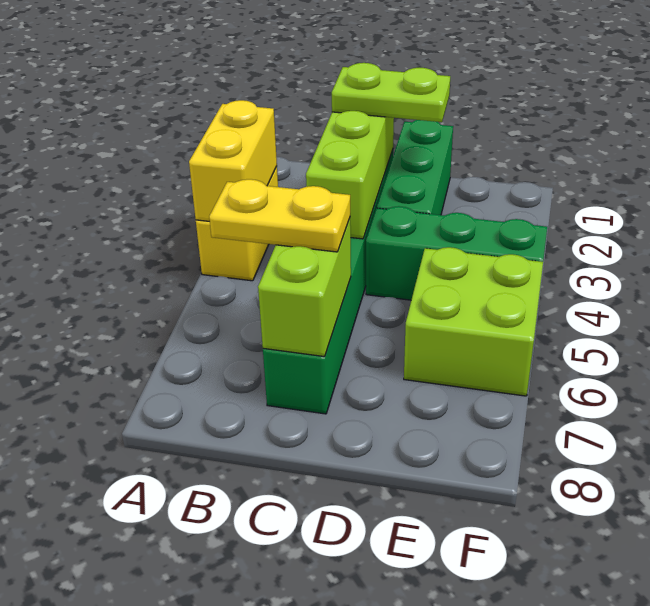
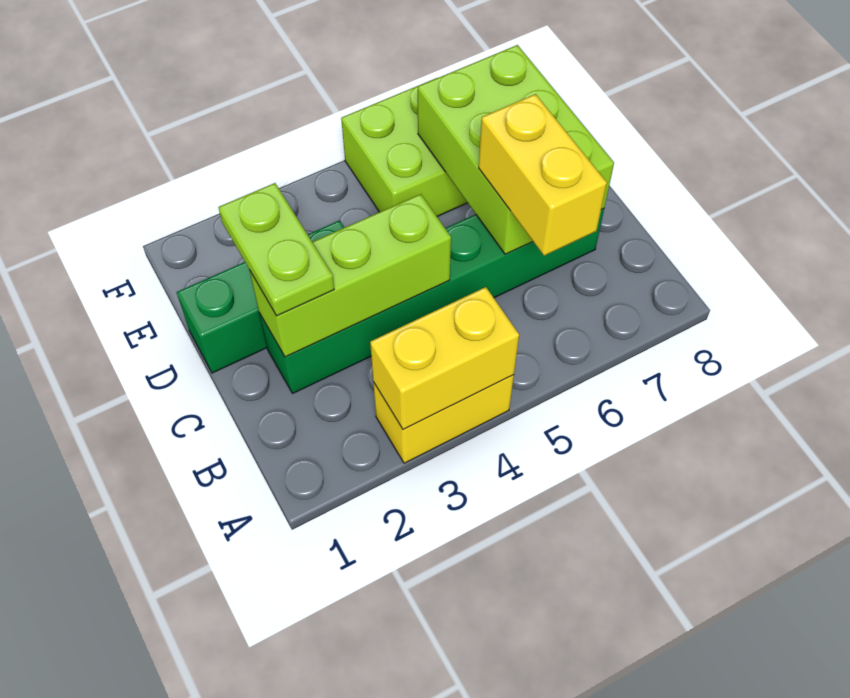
yellow 1x2 plate [209,179,350,252] -> yellow 1x2 brick [479,94,607,256]
lime 1x2 brick [258,219,351,357] -> lime 2x3 brick [418,45,614,254]
green 1x3 brick [366,206,547,300] -> none

